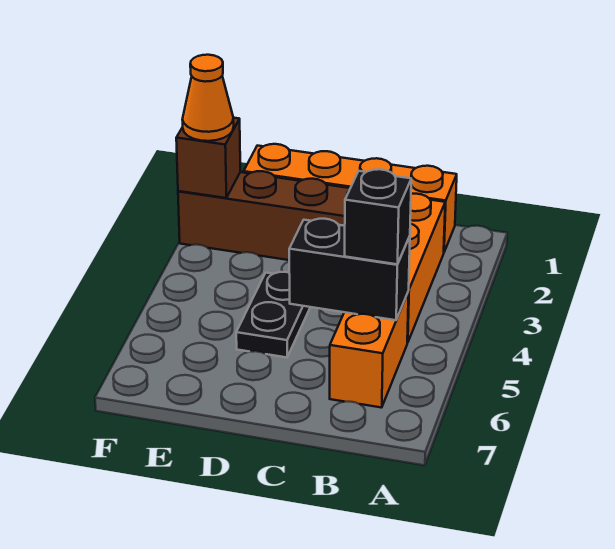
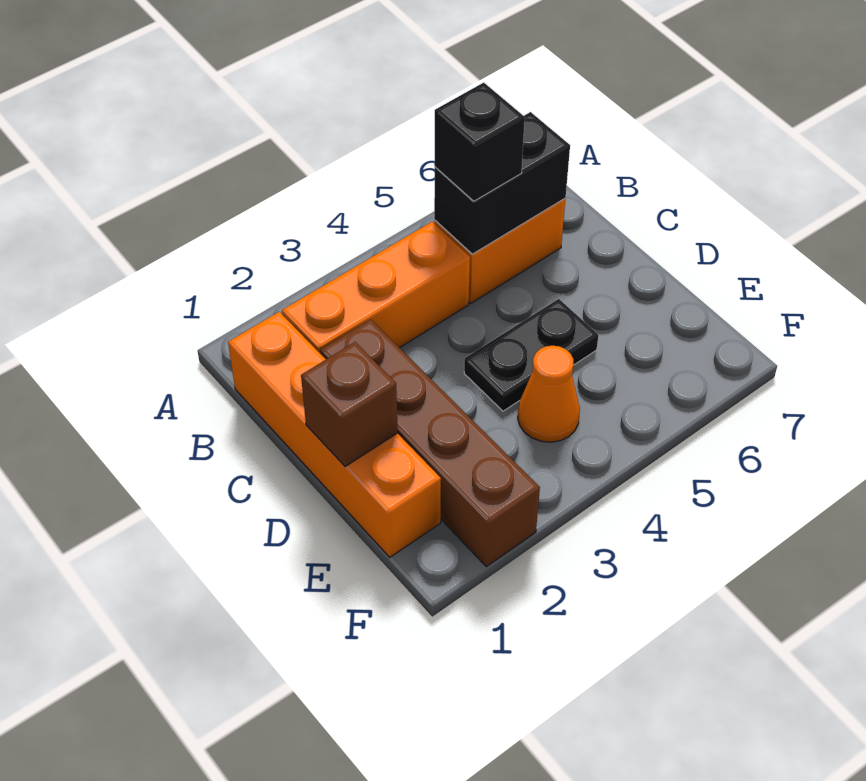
black 1x2 brick [289,219,410,320] -> black 1x2 brick turned to [434,112,570,254]
brown 1x1 brick [176,118,240,198] -> brown 1x1 brick moved to [301,342,398,467]
orange 1x1 cone [182,55,234,141] -> orange 1x1 cone moved to [518,346,580,442]

